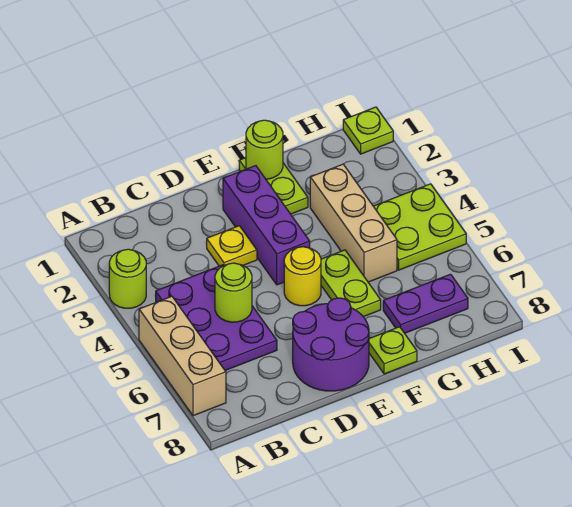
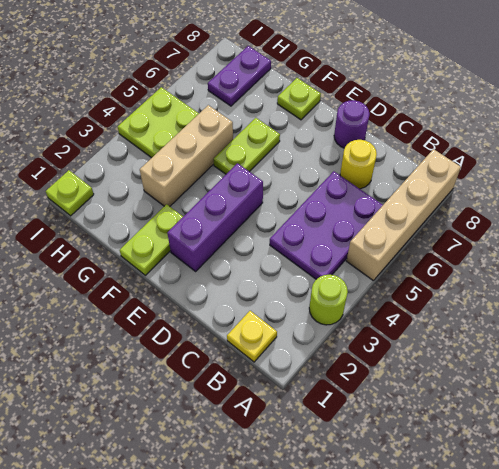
tan 1x3 brick [139,296,226,416] -> tan 1x4 brick [347,149,461,281]
lime 1x1 round brick [215,263,252,322] -> none
yellow 1x1 plate [207,226,257,266] -> yellow 1x1 plate moved to [227,311,277,362]
purple 2x2 round brick [293,298,369,391] -> purple 1x1 round brick [334,100,370,148]
yellow 1x1 round brick [284,247,321,306] -> yellow 1x1 round brick moved to [340,140,377,189]
lime 1x1 round brick [246,120,283,179] -> none
purple 1x2 plate [383,274,468,333] -> purple 1x2 plate turned to [208,46,271,106]

